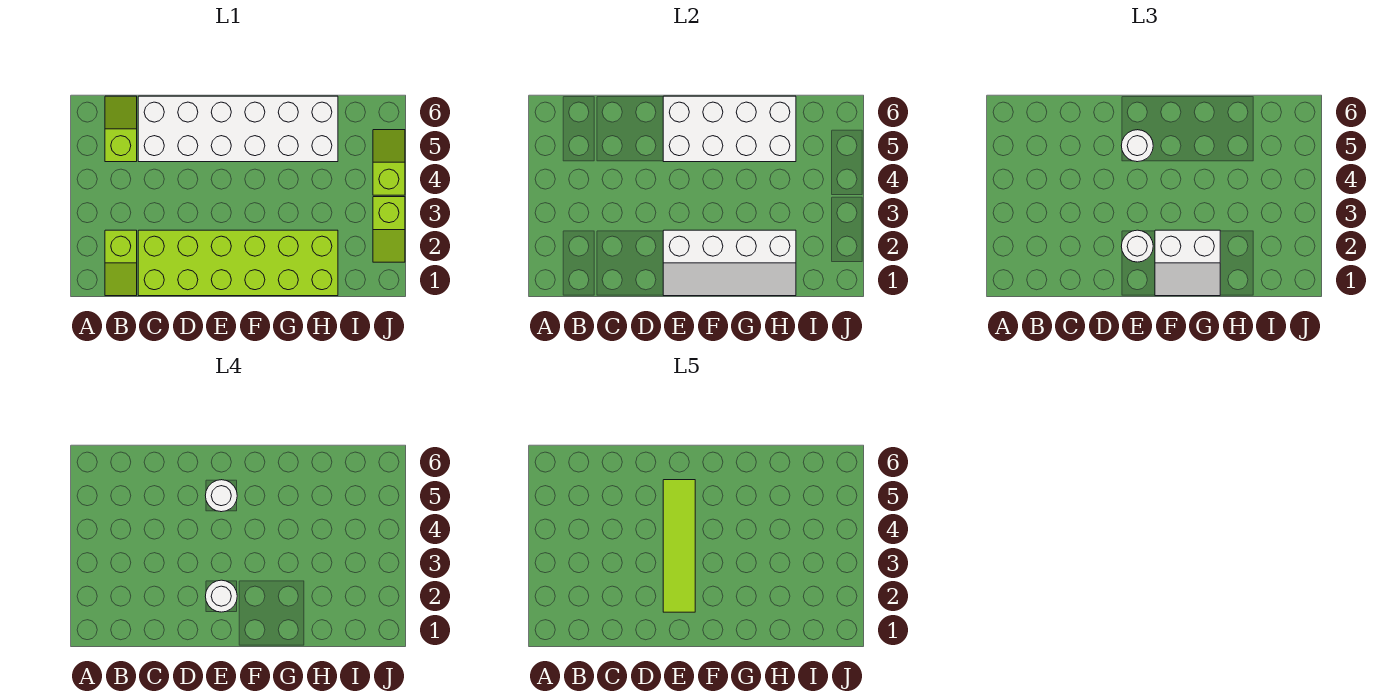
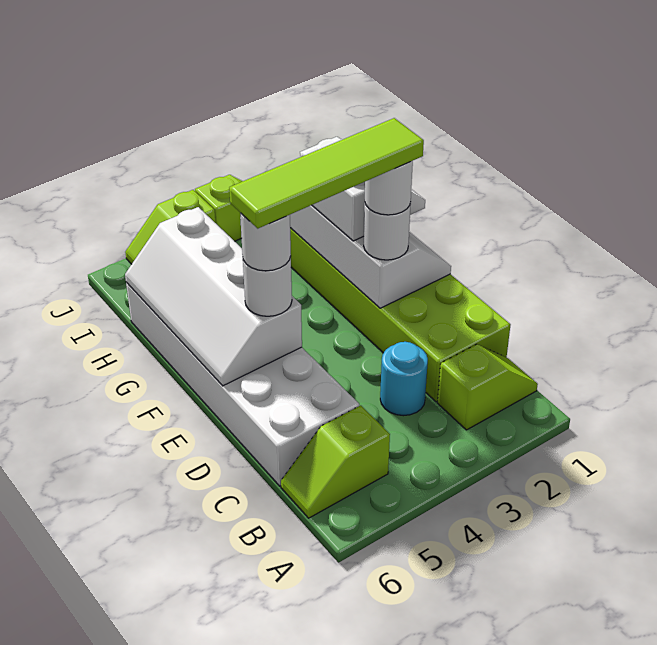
none -> cyan 1x1 round brick [380,342,428,416]
white 2x4 brick [663,96,796,162] -> white 2x4 slope [125,207,302,386]

